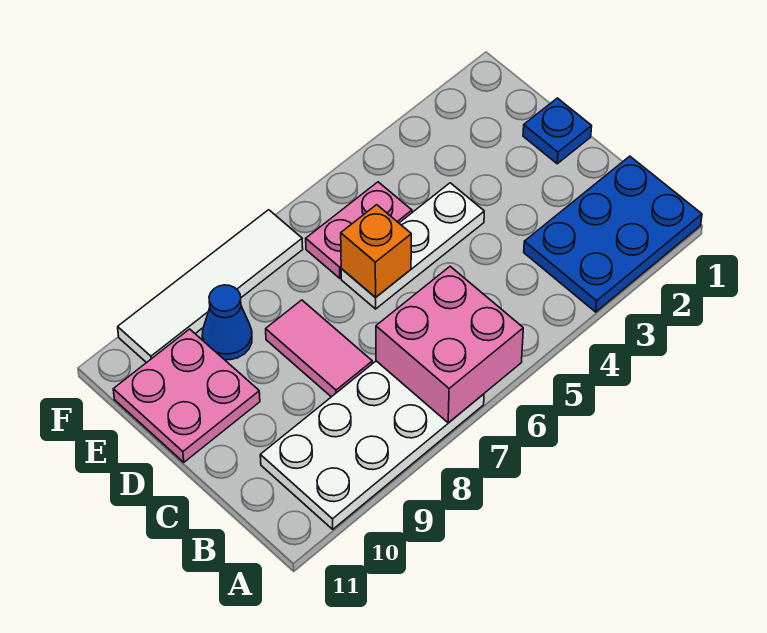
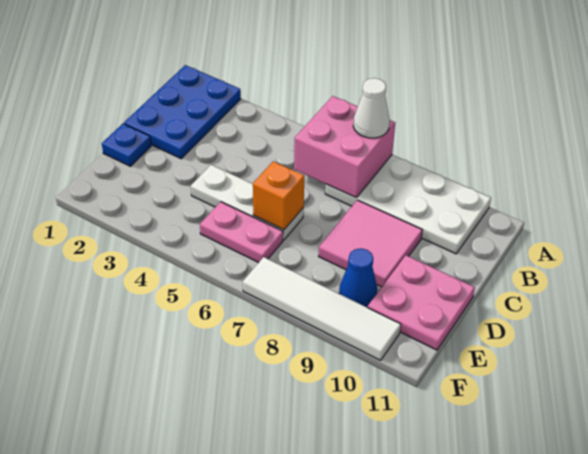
blue 2x3 plate [524,156,702,312] -> blue 2x3 plate turned to [124,65,241,159]
none -> white 1x1 cone [353,78,390,138]
pink 1x2 tile [266,300,372,397] -> pink 2x2 tile [319,200,422,287]

